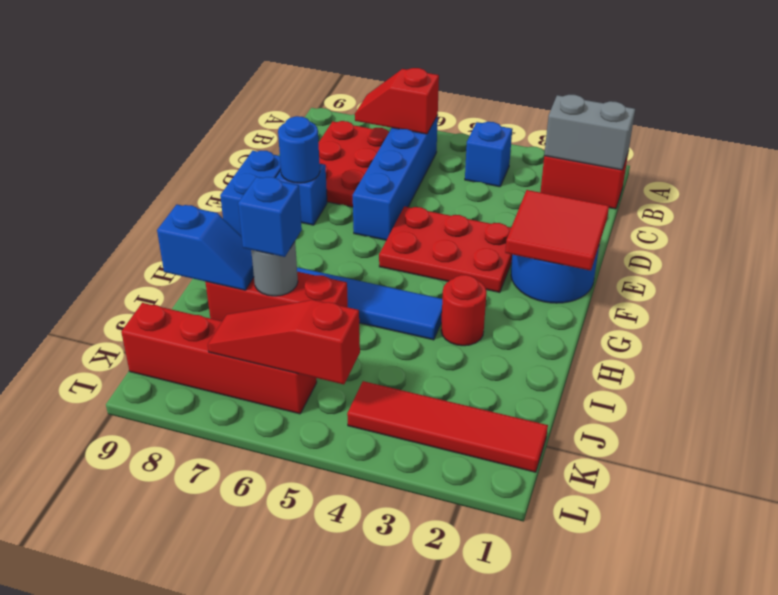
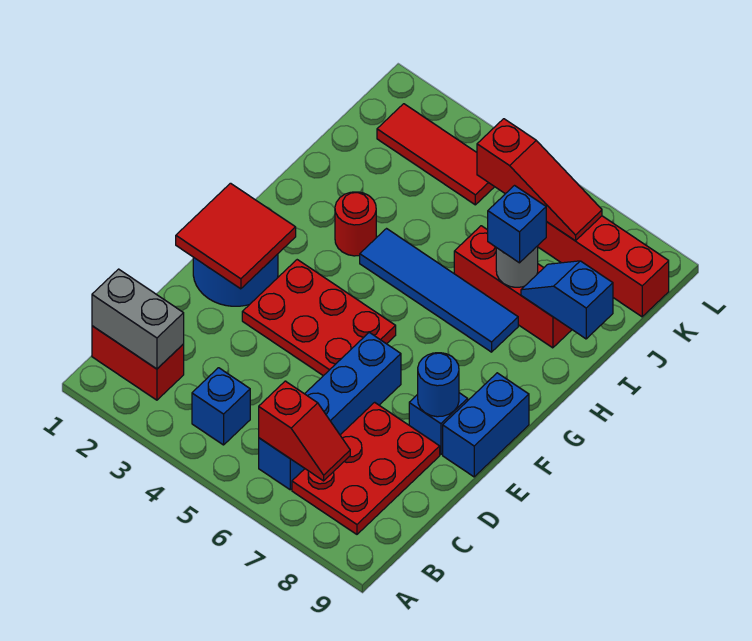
red 1x4 tile [347,381,548,472] -> red 1x3 tile [377,104,494,205]

